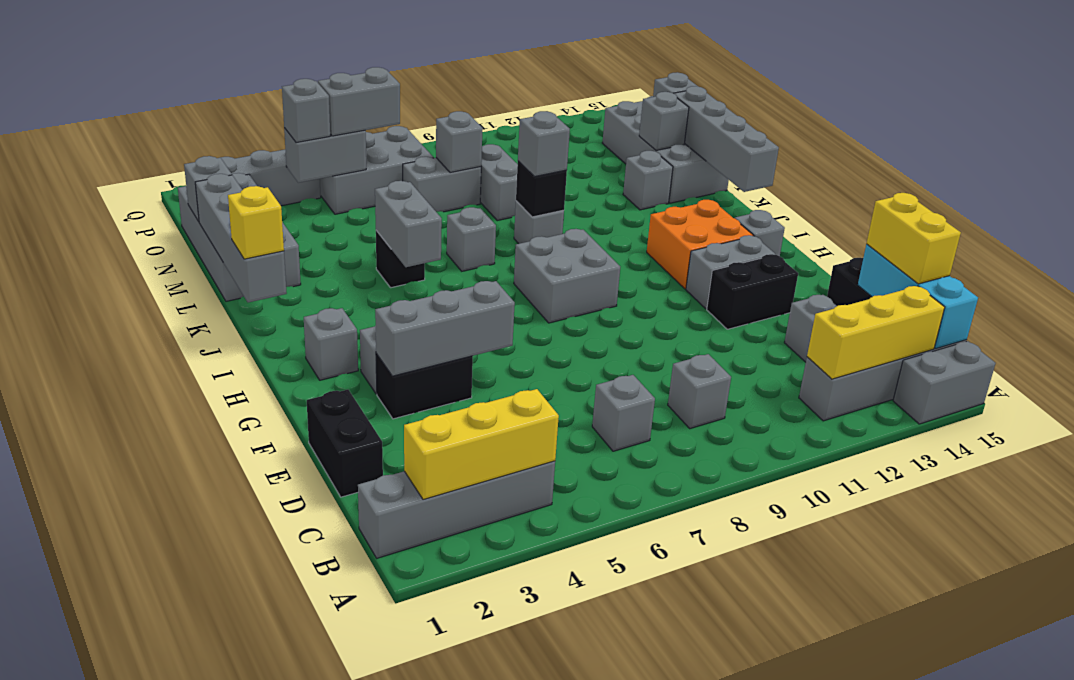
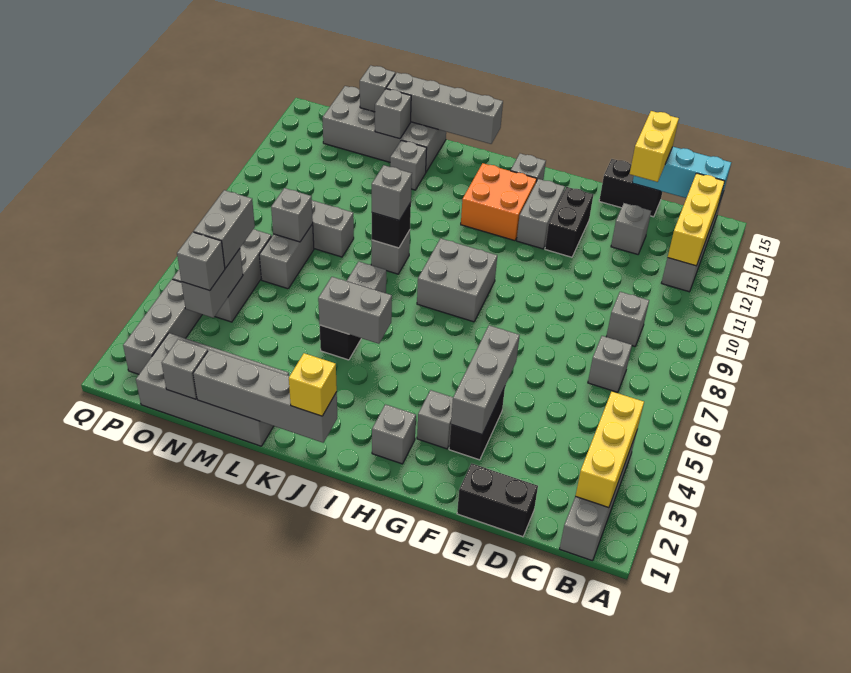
grey 1x2 brick [893,341,996,424] -> none
yellow 1x2 brick [867,193,961,284] -> yellow 1x2 brick turned to [630,111,679,182]

